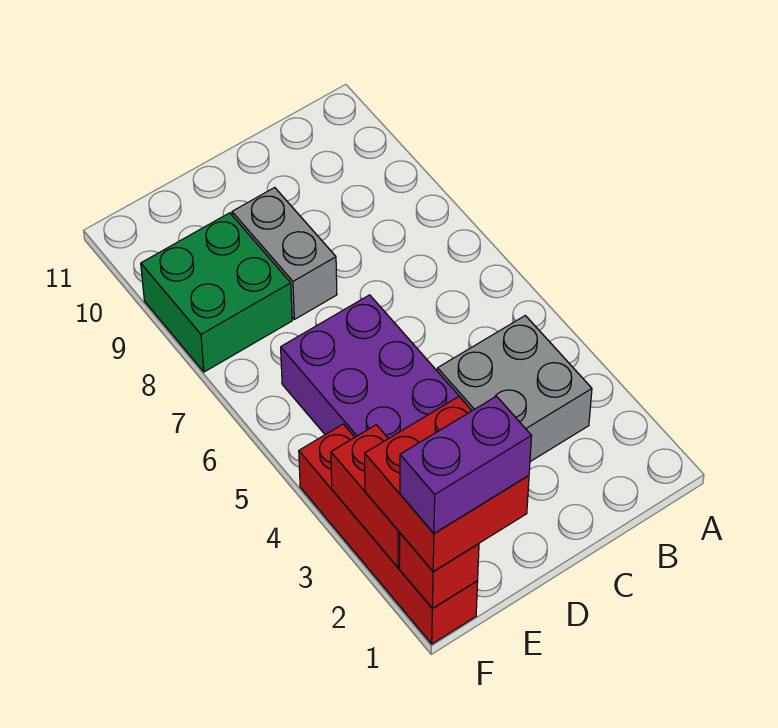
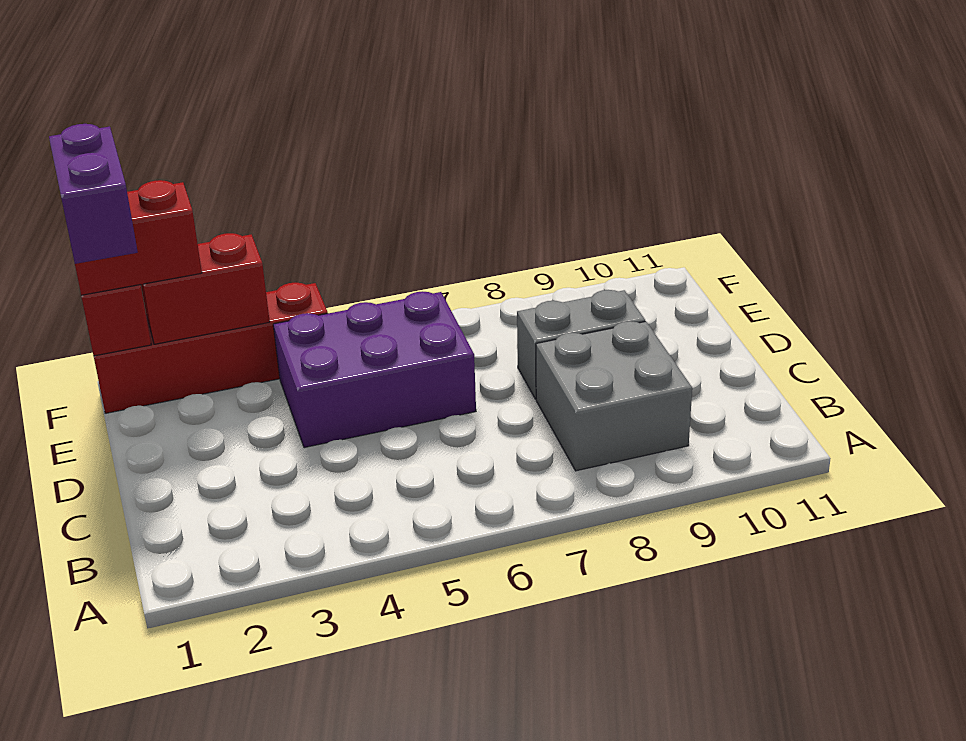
grey 2x2 brick [437,316,592,462] -> grey 2x2 brick moved to [536,321,692,471]
red 2x2 brick [365,397,529,572] -> red 1x2 brick [75,180,202,295]
green 2x2 brick [141,213,292,372] -> none

